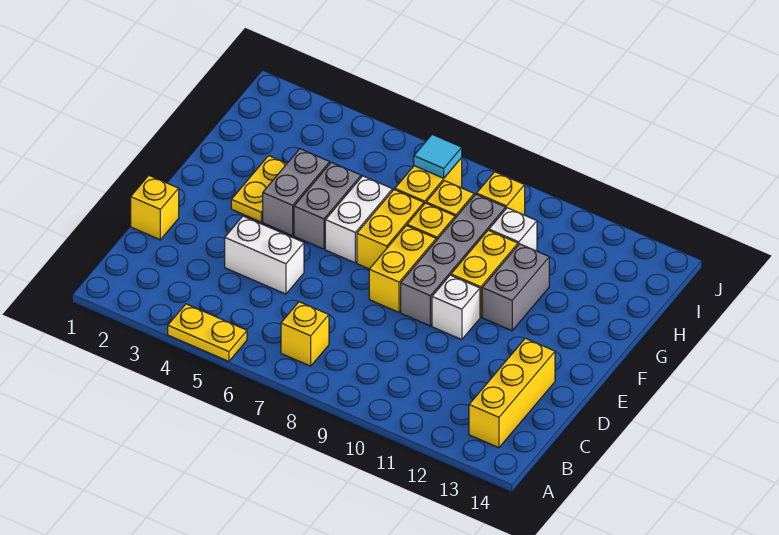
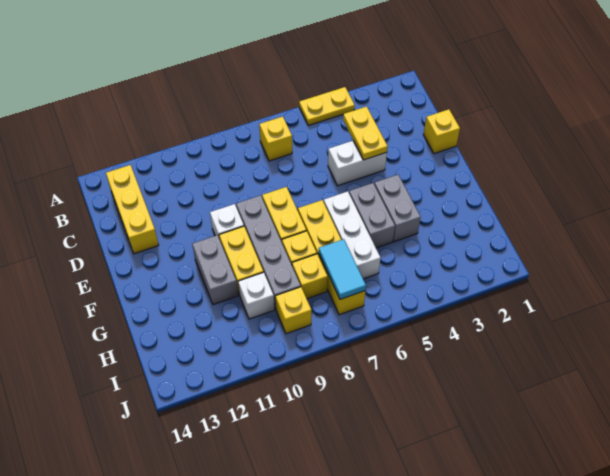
yellow 1x2 plate [231,156,287,222] -> yellow 1x2 plate moved to [343,106,388,160]
white 1x2 brick [325,176,392,263] -> white 1x3 brick [324,191,380,279]
cyan 1x1 tile [414,134,462,178] -> cyan 1x2 tile [319,239,366,299]

